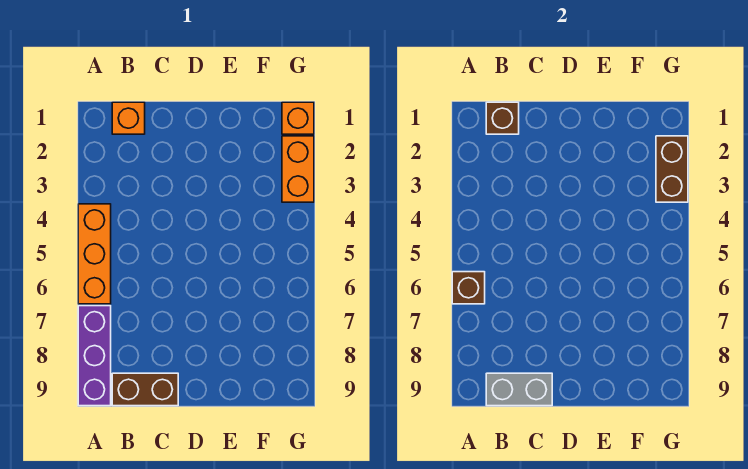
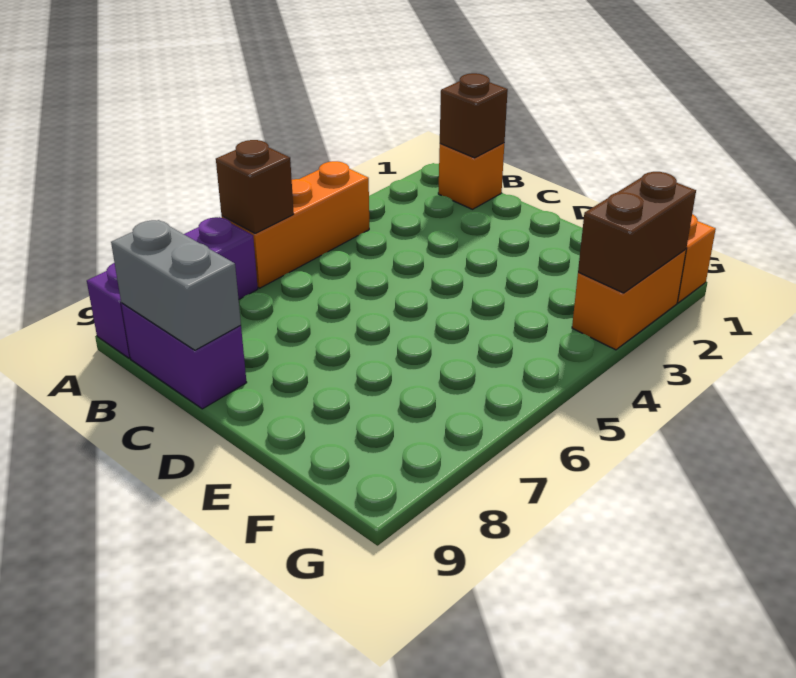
brown 1x2 brick [112,373,178,406] -> purple 1x2 brick [121,303,247,409]

